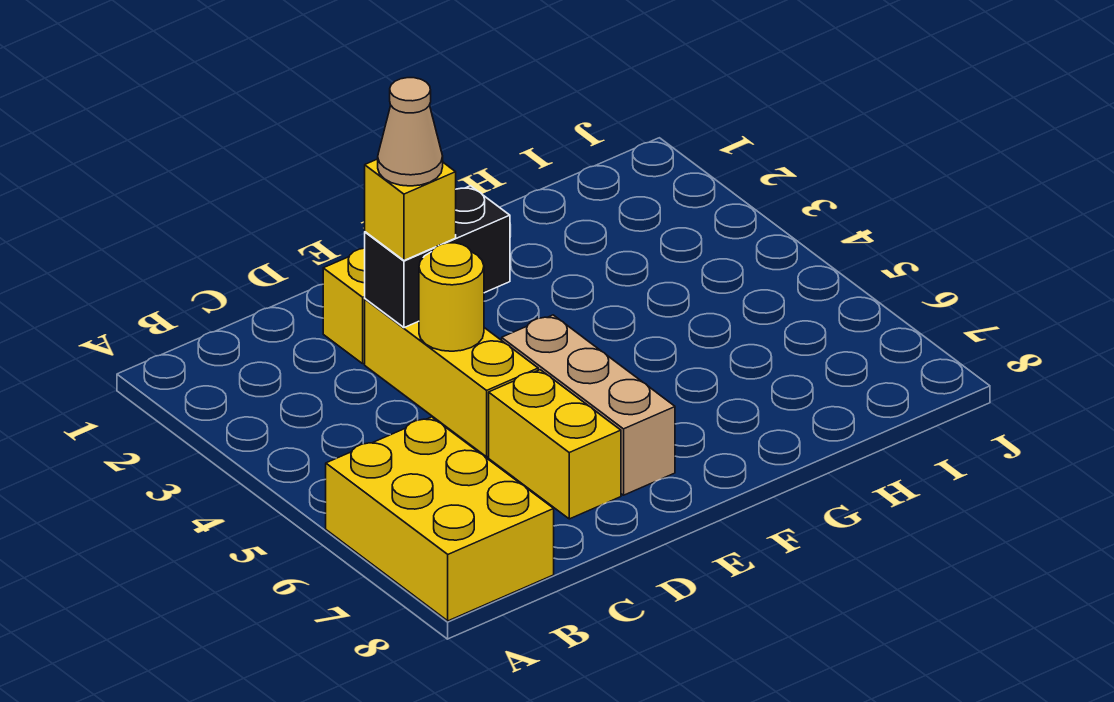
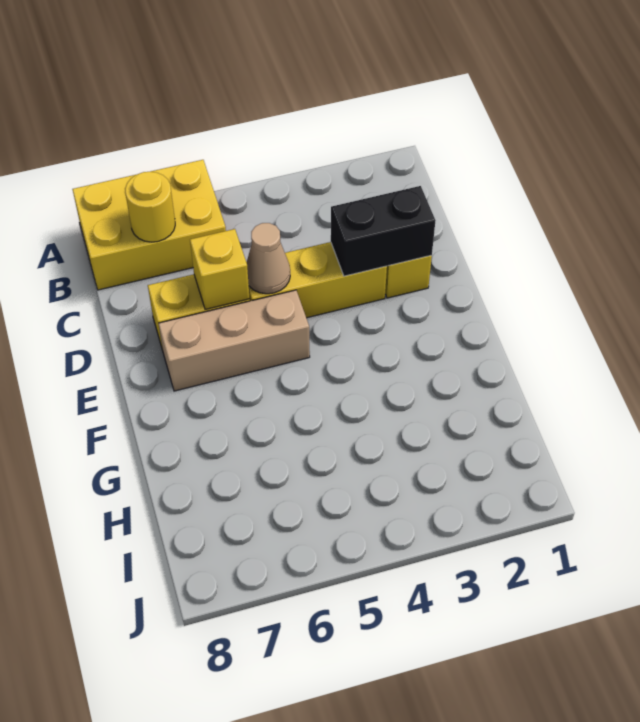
black 1x2 brick [365,186,510,328] -> black 1x2 brick turned to [331,186,436,276]
yellow 1x1 brick [365,159,456,260] -> yellow 1x1 brick moved to [190,229,250,310]
tan 1x1 cone [378,78,443,186] -> tan 1x1 cone moved to [247,223,290,294]
yellow 1x1 round brick [419,243,484,351] -> yellow 1x1 round brick moved to [125,172,175,242]

